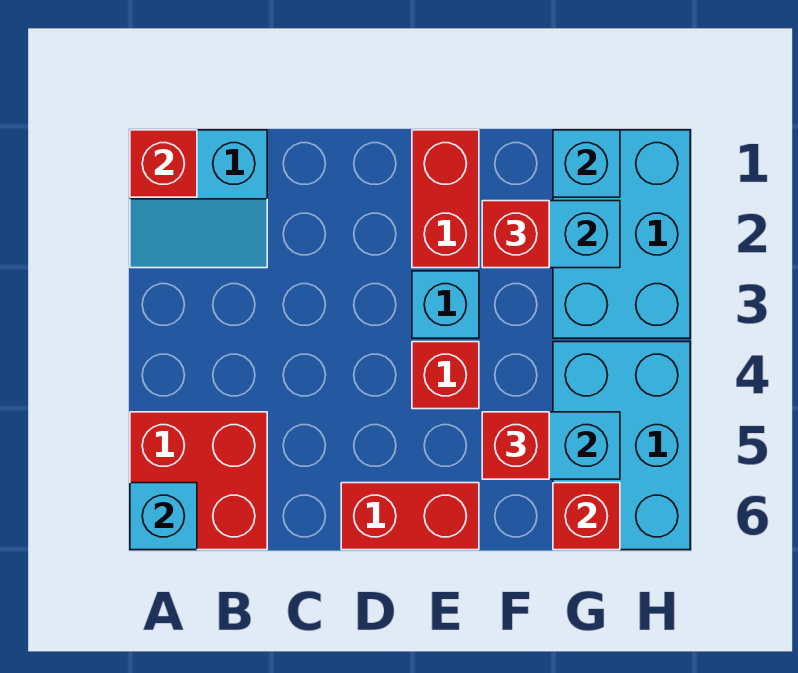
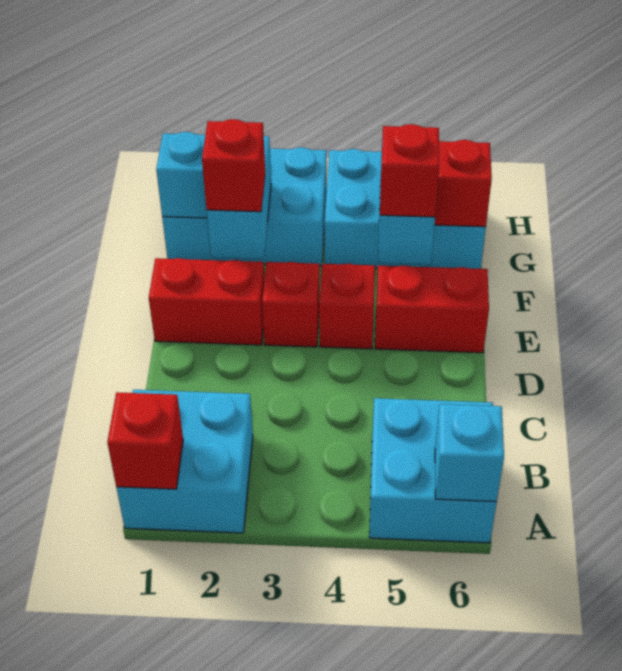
cyan 2x2 slope [130,130,267,268] -> cyan 2x2 brick [116,390,253,533]
red 2x2 brick [130,412,267,550] -> cyan 2x2 brick [369,398,497,543]
red 1x2 brick [341,483,479,550] -> red 1x2 brick turned to [375,265,489,353]
cyan 1x1 brick [412,271,479,338] -> red 1x1 brick [262,262,319,347]

